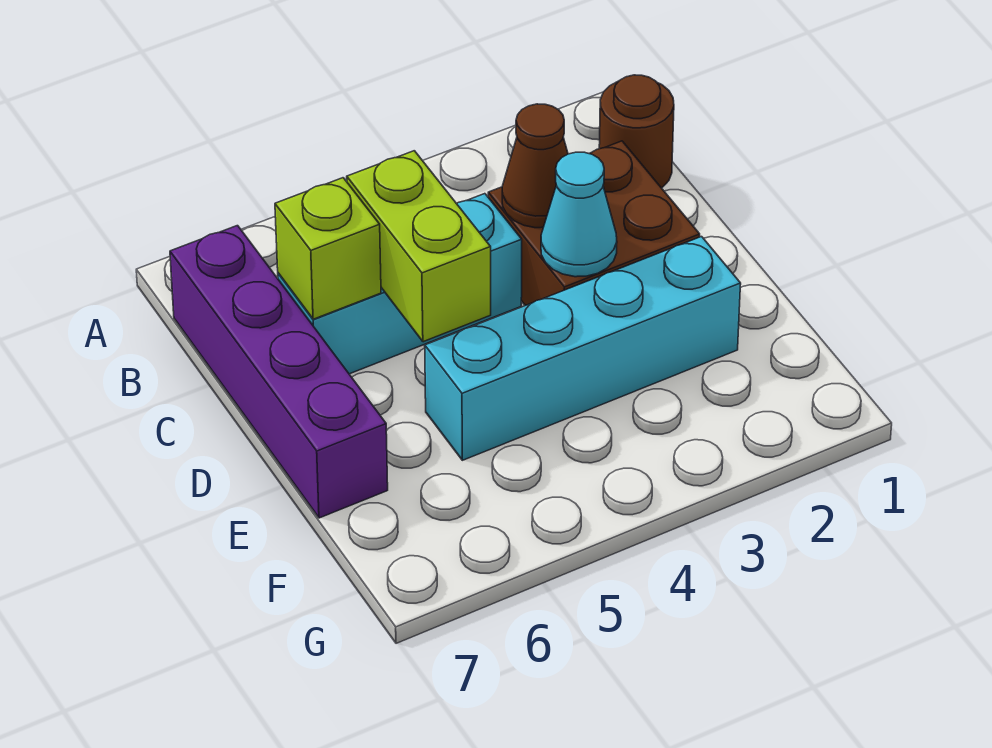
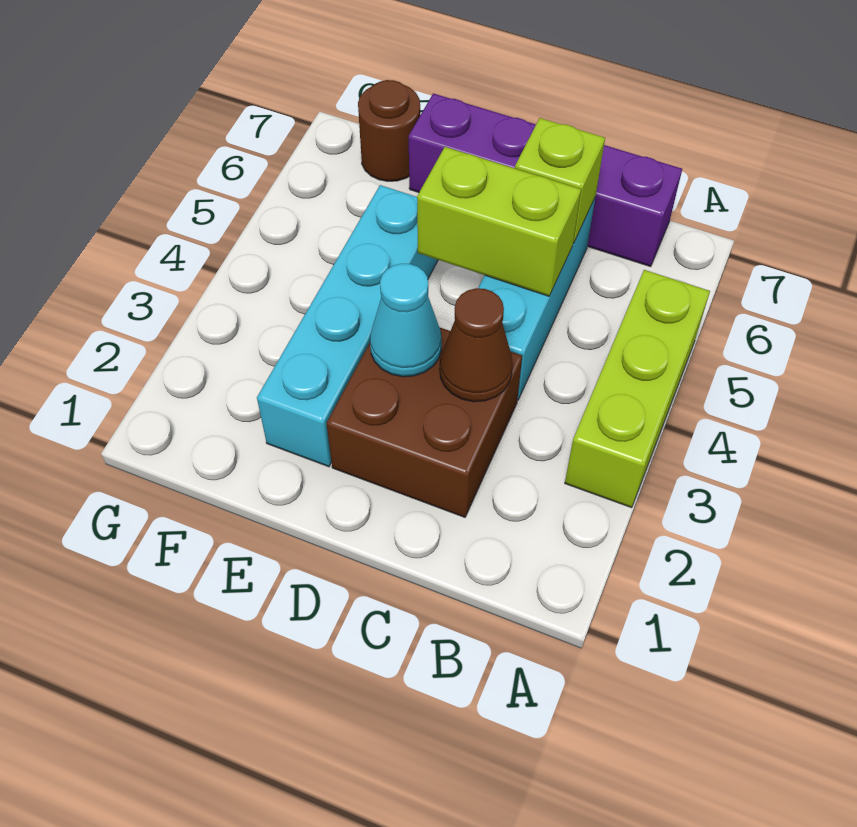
none -> lime 1x3 brick [565,270,710,508]
brown 1x1 round brick [599,75,674,188] -> brown 1x1 round brick moved to [358,80,420,181]

